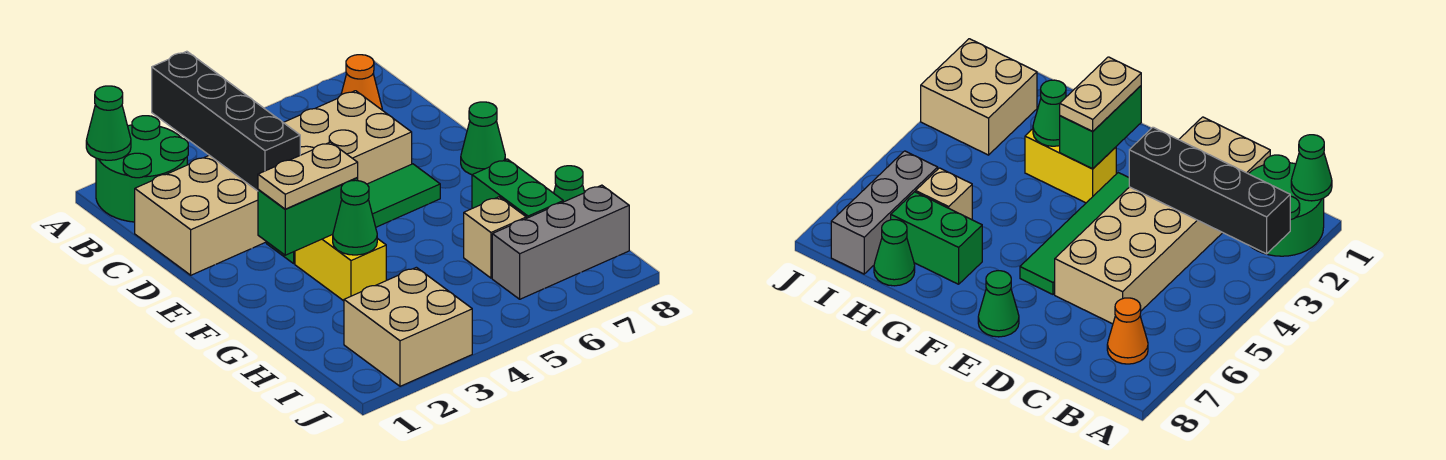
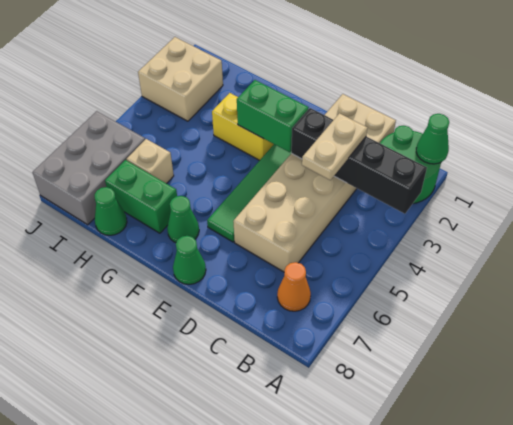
green 1x2 brick [258,178,358,255] -> green 1x2 brick turned to [237,80,309,152]
tan 1x2 plate [258,142,358,209] -> tan 1x2 plate moved to [302,113,368,180]
green 1x1 cone [333,180,377,255] -> green 1x1 cone moved to [167,196,199,243]
grey 1x3 brick [492,185,629,299] -> grey 2x3 brick [33,111,145,225]

